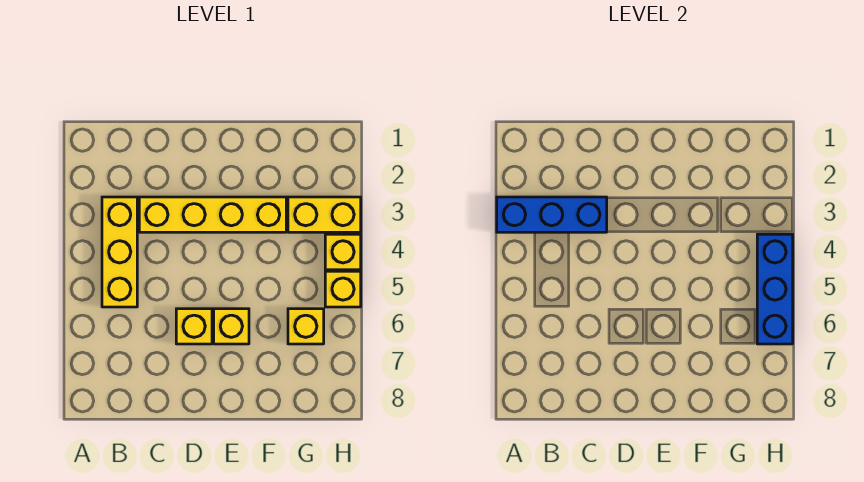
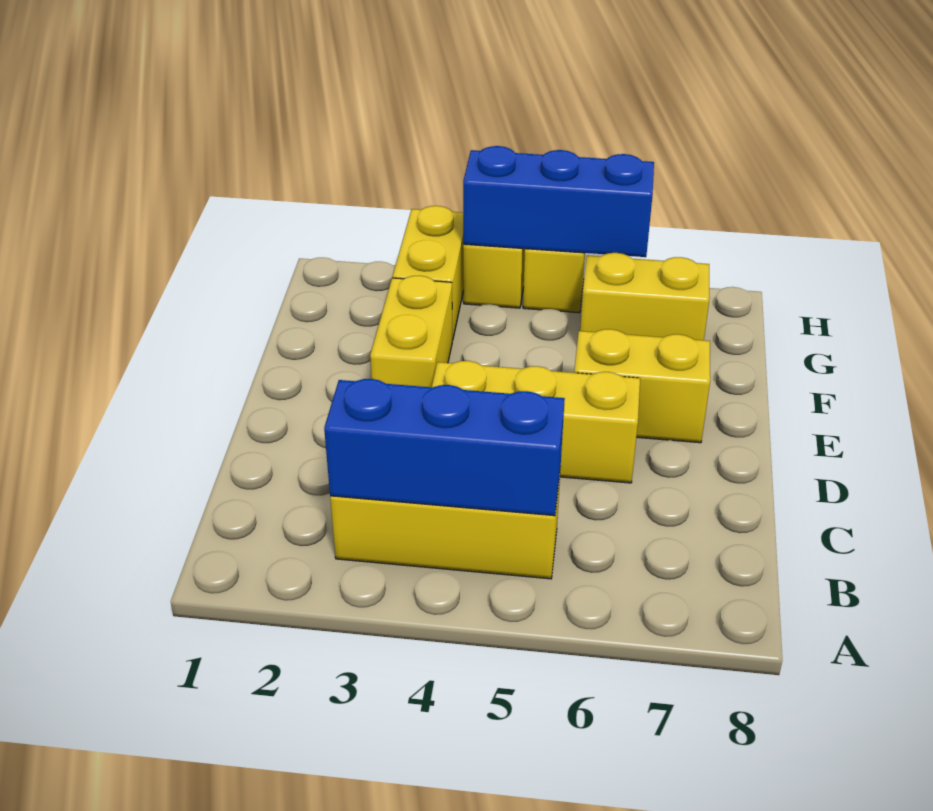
blue 1x3 brick [497,197,607,232] -> blue 1x3 brick turned to [324,379,565,516]
yellow 1x4 brick [139,197,286,232] -> yellow 1x2 brick [370,276,452,387]
yellow 1x1 brick [176,309,212,344] -> yellow 1x3 brick [432,361,640,483]
yellow 1x1 brick [214,309,249,344] -> yellow 1x2 brick [574,329,710,443]
yellow 1x1 brick [288,309,324,344] -> yellow 1x2 brick [580,253,710,340]

